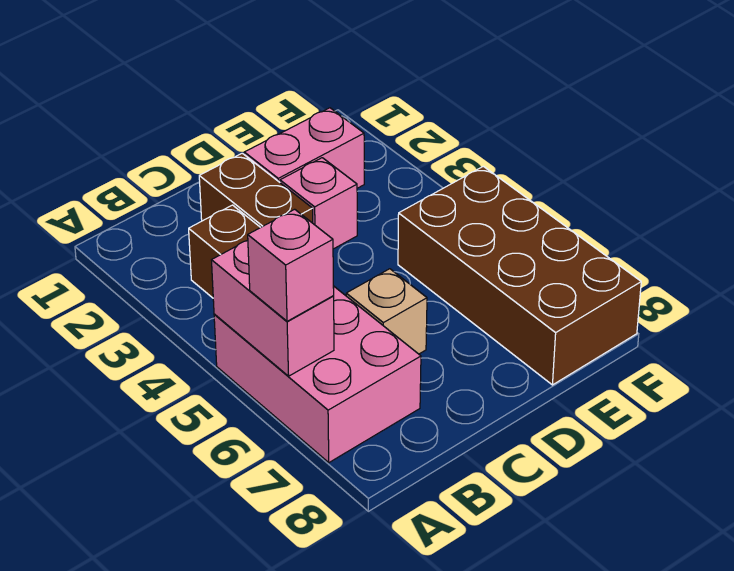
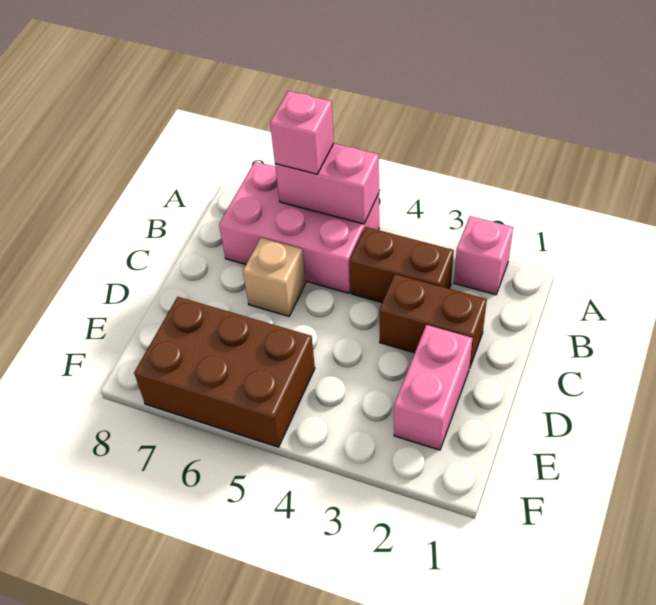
pink 1x1 brick [280,158,357,249] -> pink 1x1 brick moved to [454,216,513,295]
brown 2x4 brick [398,166,641,385] -> brown 2x3 brick [134,297,315,447]

